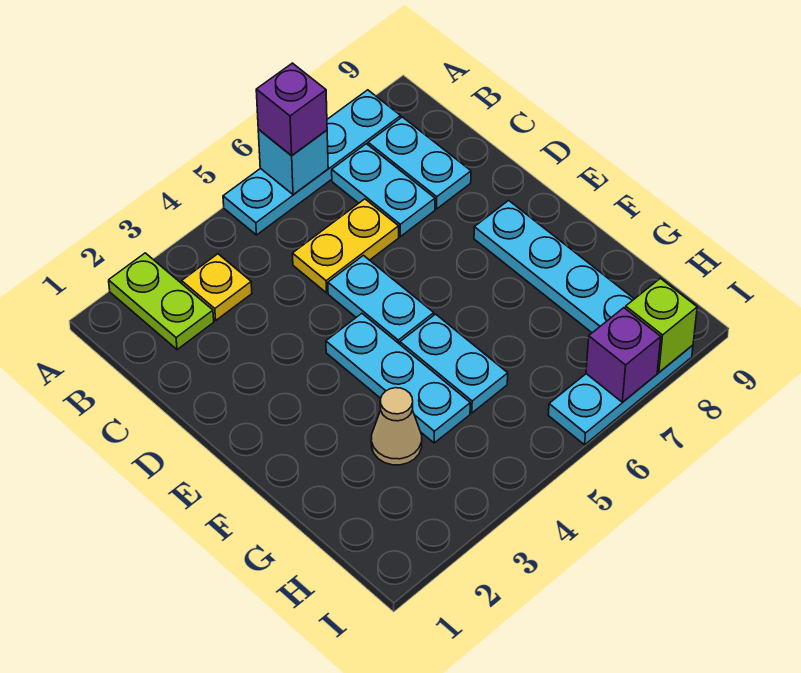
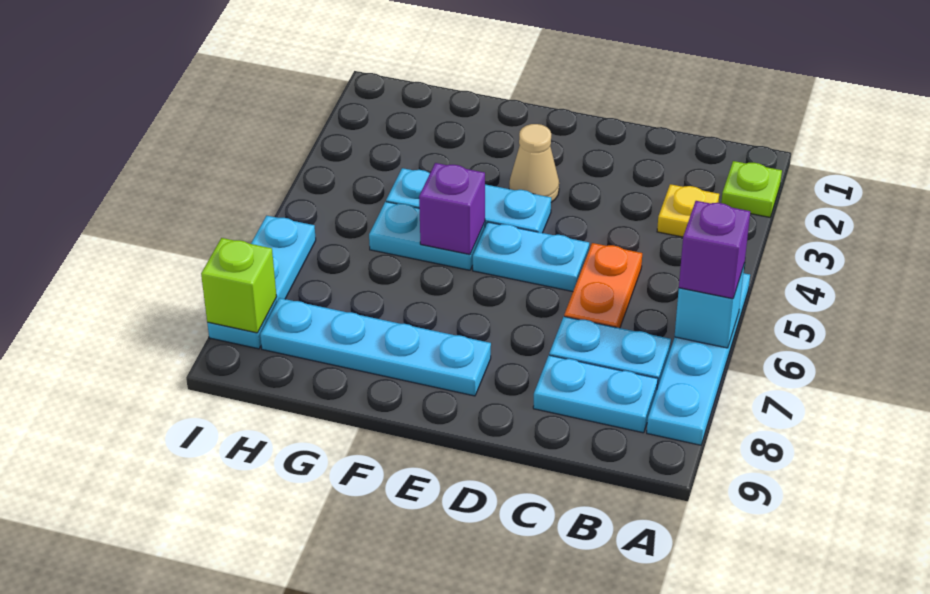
lime 1x2 plate [109,253,214,350] -> lime 1x1 plate [721,161,782,217]
yellow 1x2 plate [293,199,399,293] -> orange 1x2 plate [564,243,642,328]
tan 1x1 cone [371,388,422,465] -> tan 1x1 cone moved to [509,124,559,202]
purple 1x1 brick [586,308,661,402] -> purple 1x1 brick moved to [419,163,485,254]

